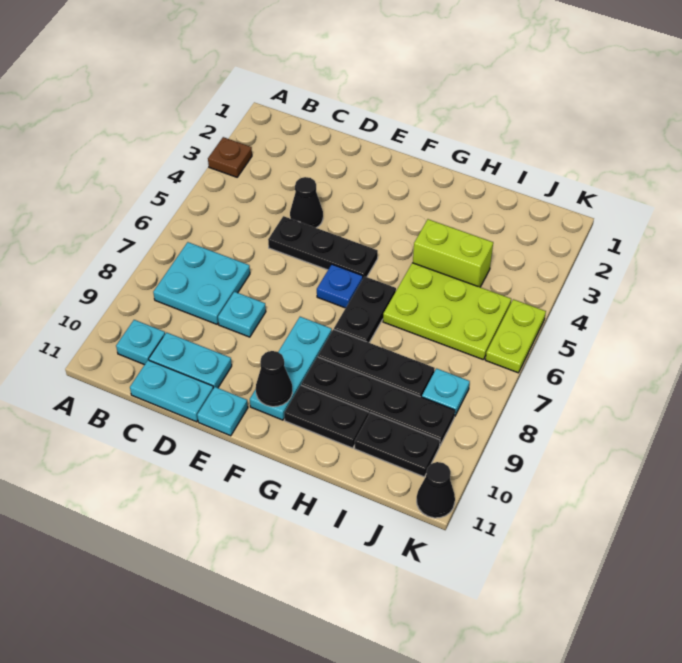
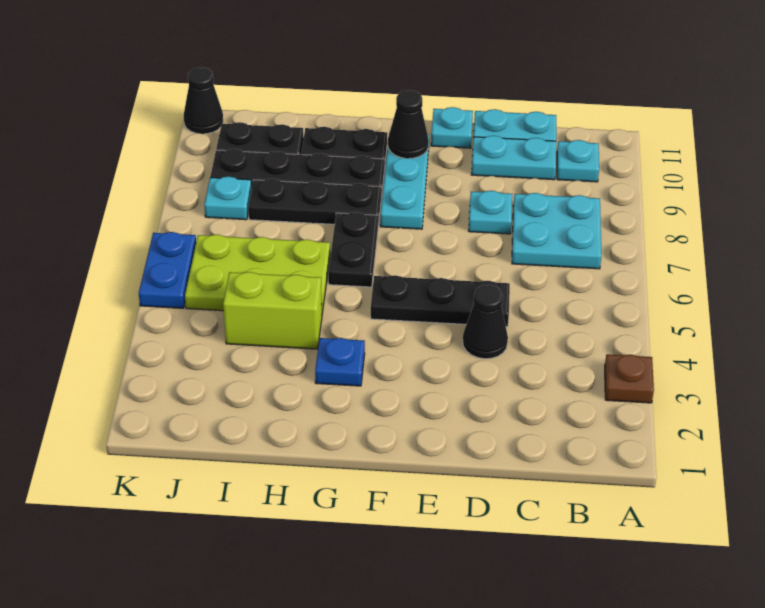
blue 1x1 plate [317,264,363,308] -> blue 1x1 plate moved to [315,338,365,386]
lime 1x2 plate [485,299,546,373] -> blue 1x2 plate [139,232,196,308]

